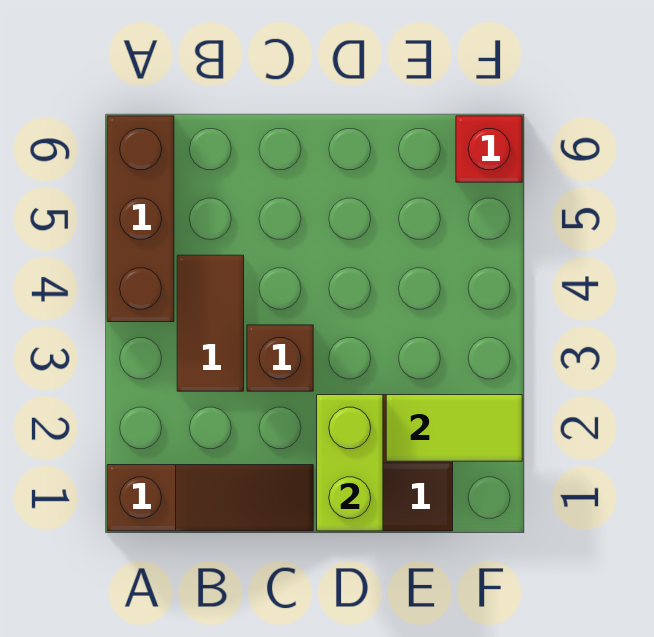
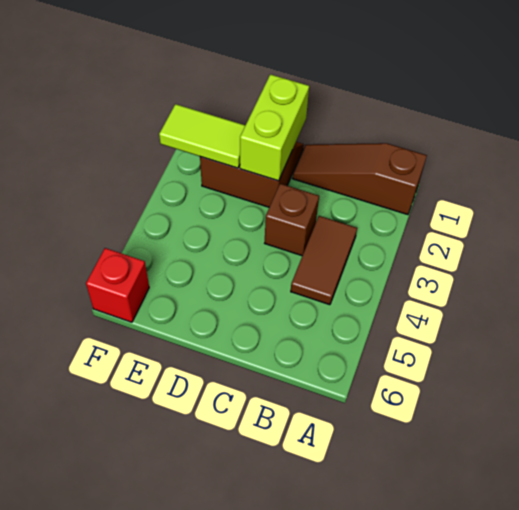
brown 1x3 brick [107,116,174,322] -> none

